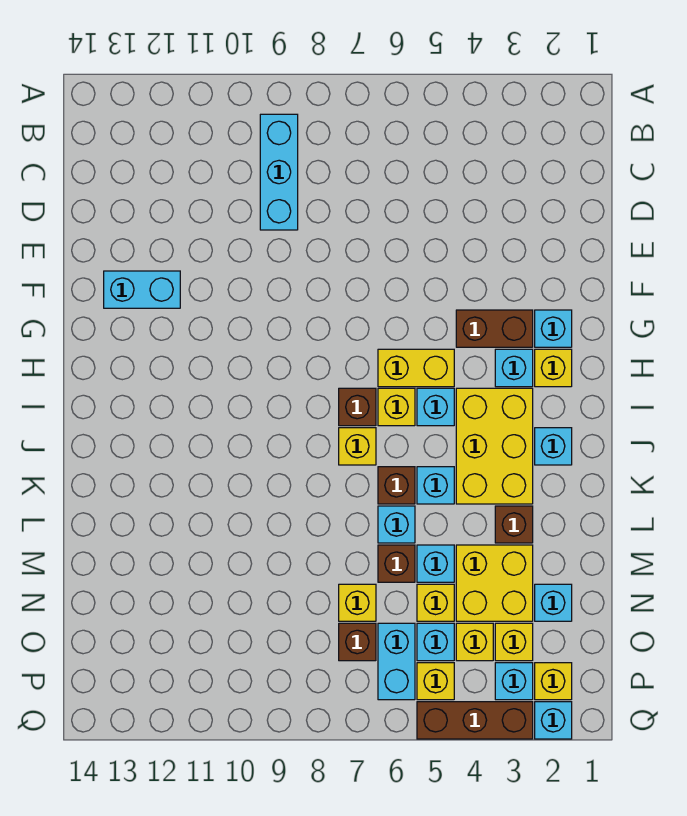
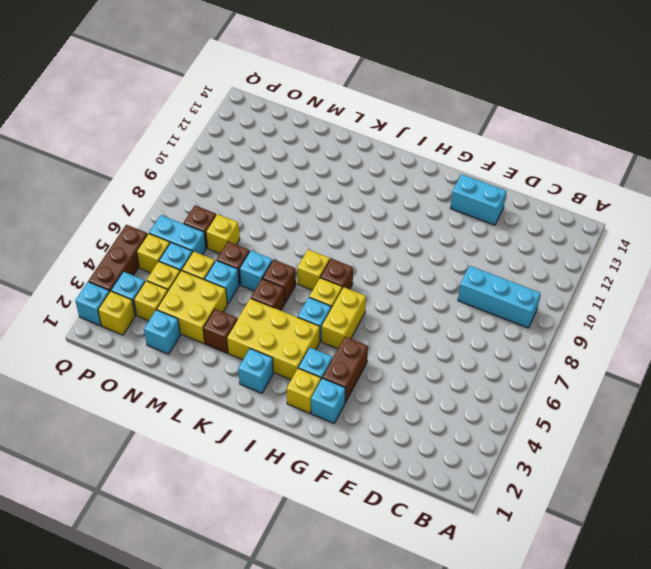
cyan 1x2 brick [104,271,180,308] -> cyan 1x2 brick turned to [450,174,506,225]
cyan 1x1 brick [417,467,454,504] -> brown 1x1 brick [251,279,285,311]

